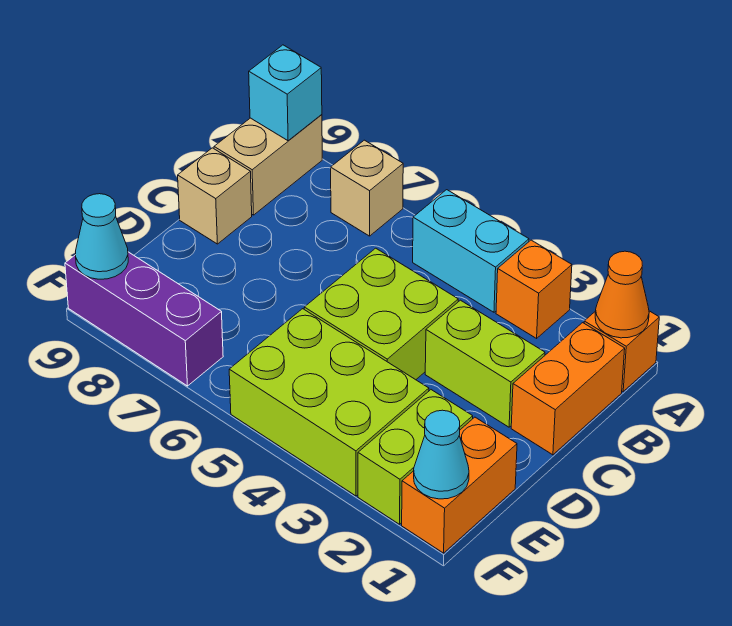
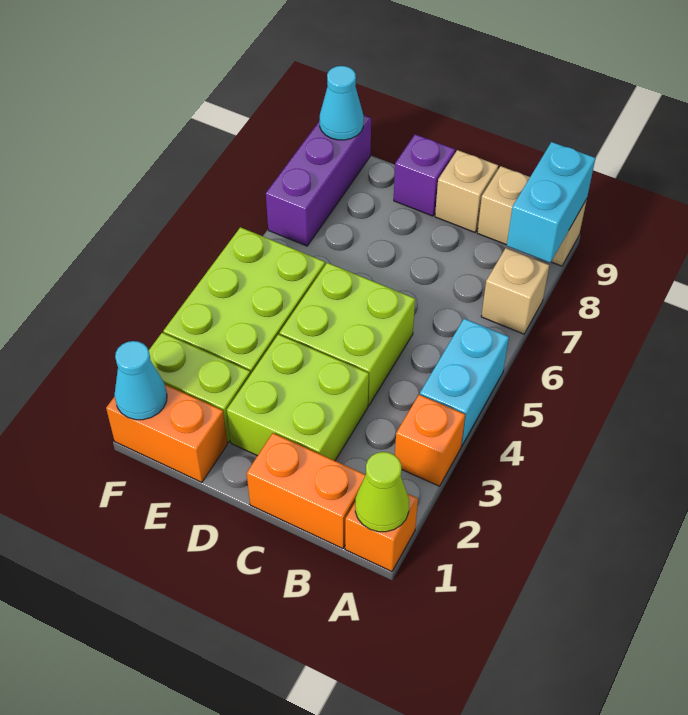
orange 1x1 cone [595,251,649,338] -> lime 1x1 cone [355,452,409,532]
cyan 1x1 brick [249,45,322,141] -> cyan 1x2 brick [507,142,595,263]
lime 1x2 brick [425,300,545,427] -> lime 2x2 brick [227,334,369,461]
none -> purple 1x1 brick [394,134,455,216]

